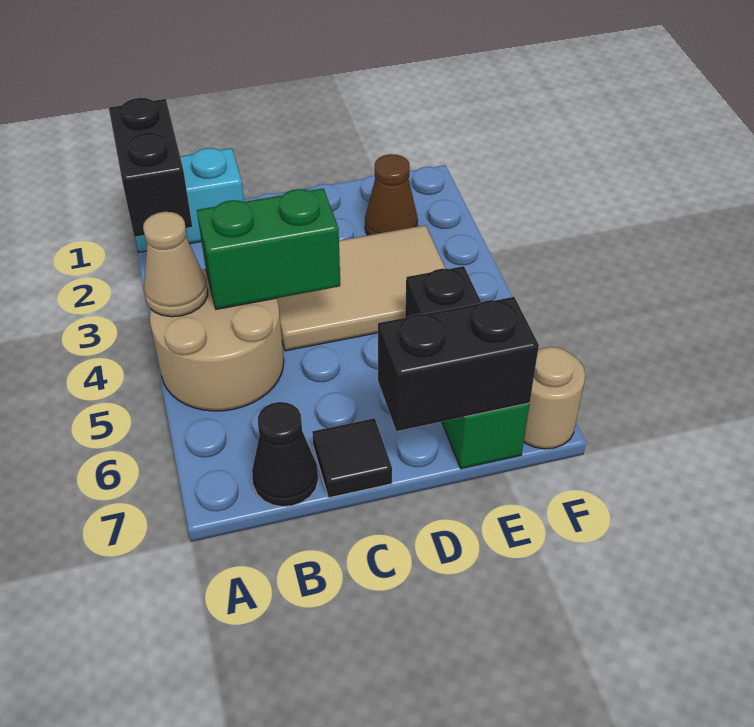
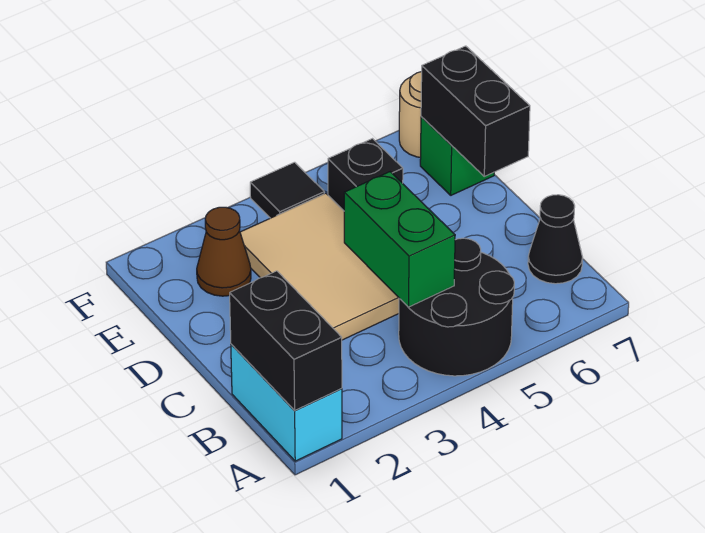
black 1x2 brick [109,98,192,237] -> black 1x2 brick turned to [230,271,342,411]
tan 2x2 round brick [150,269,284,411] -> black 2x2 round brick [399,238,514,376]
tan 1x1 cone [143,212,208,317] -> none
black 1x1 tile [312,418,392,498] -> black 1x1 tile moved to [250,162,324,218]

